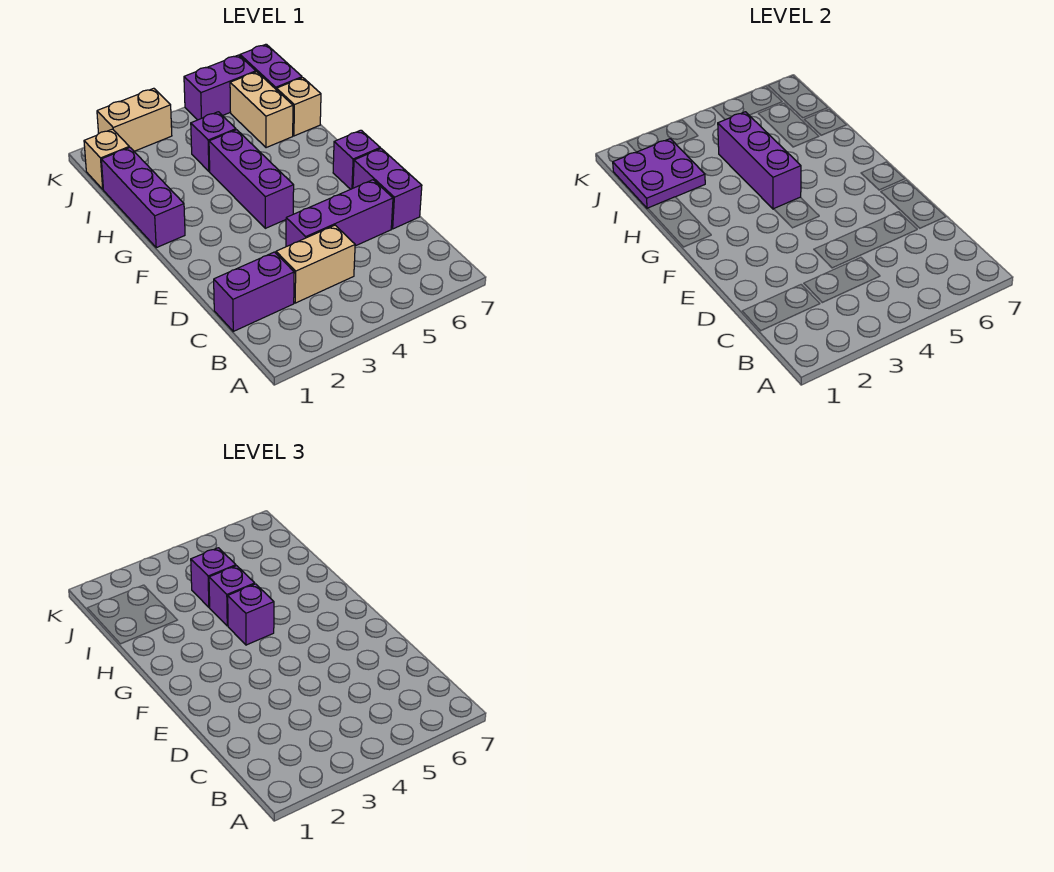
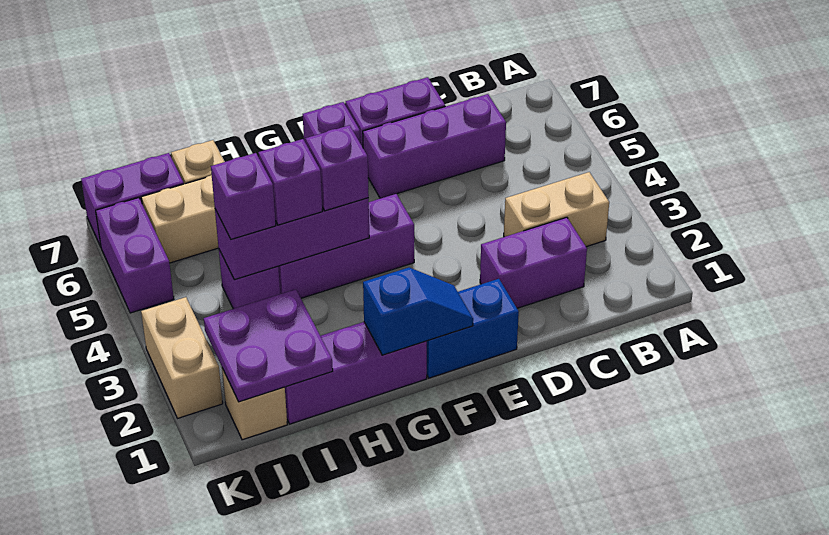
purple 1x2 brick [214,252,294,331] -> purple 1x2 brick turned to [480,217,587,308]
tan 1x2 brick [276,225,355,303] -> tan 1x2 brick turned to [504,172,609,247]
purple 1x3 brick [286,180,393,247] -> purple 1x3 brick turned to [363,94,506,198]
none -> blue 1x2 brick [427,279,519,378]
none -> blue 1x2 slope [363,268,473,355]

